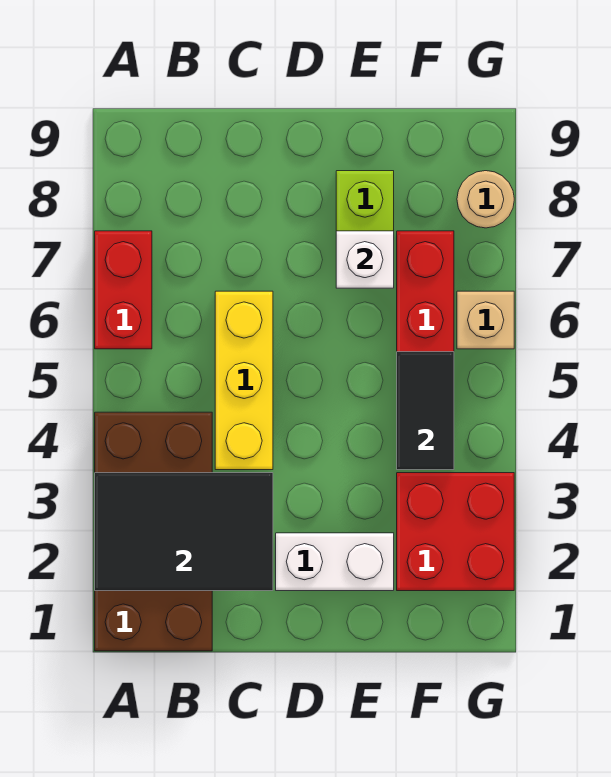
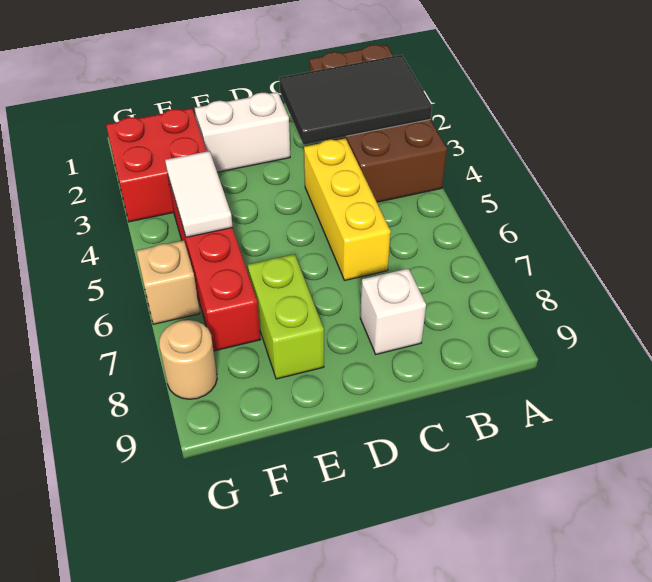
red 1x2 brick [95,231,152,349] -> none
white 1x1 brick [336,231,394,288] -> white 1x1 brick moved to [360,268,426,354]
black 1x2 tile [397,352,454,470] -> white 1x2 tile [165,151,233,237]

